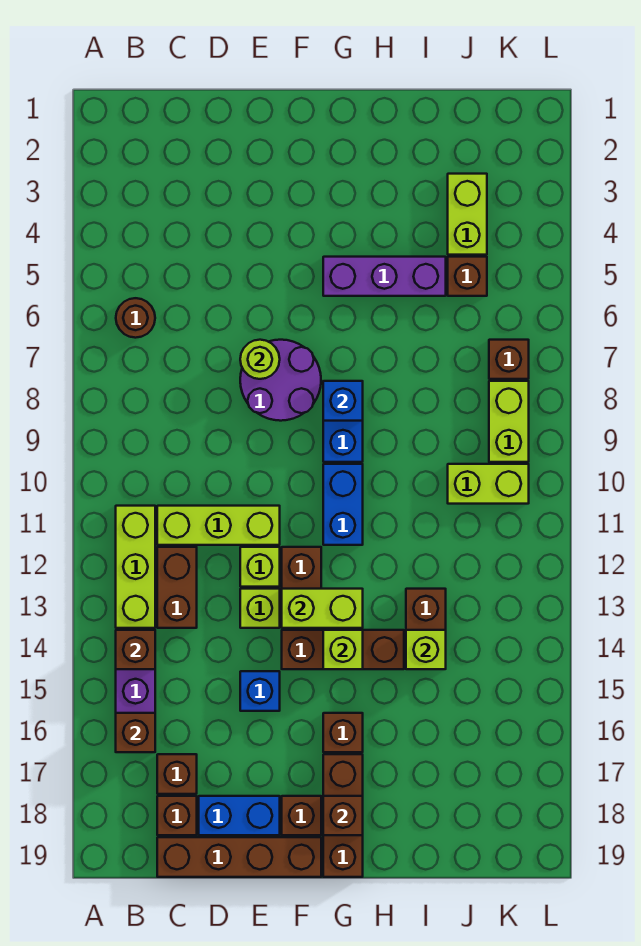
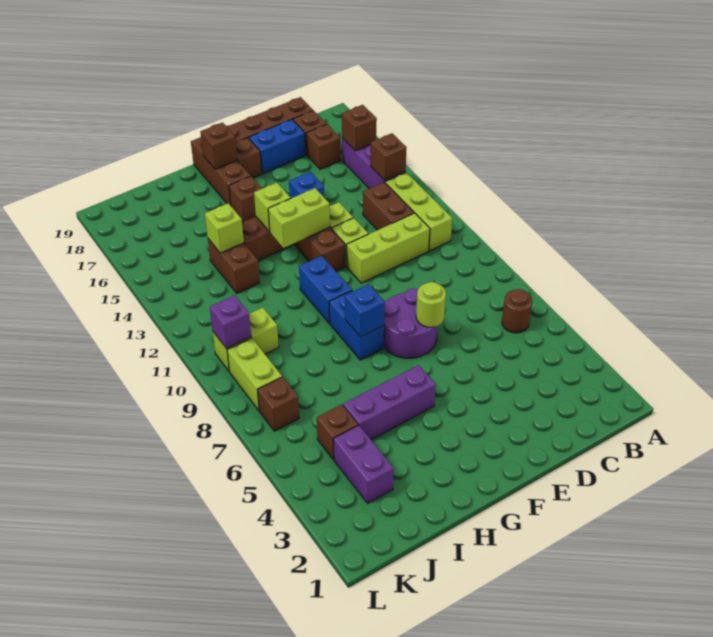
lime 1x2 brick [448,174,487,255] -> purple 1x2 brick [333,425,394,503]
none -> purple 1x1 brick [210,295,251,349]

